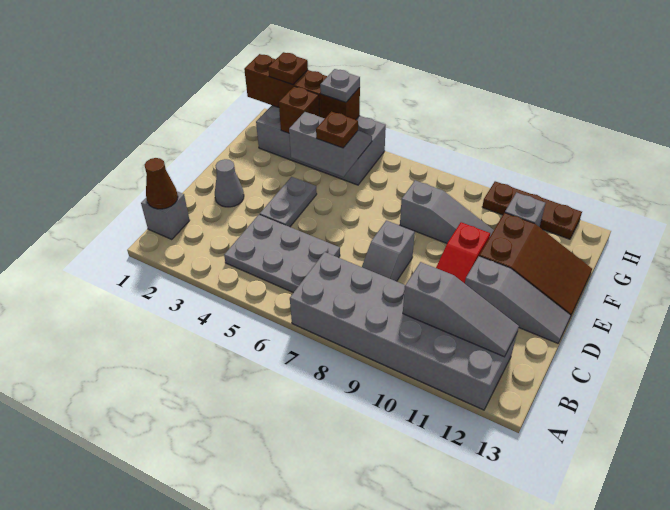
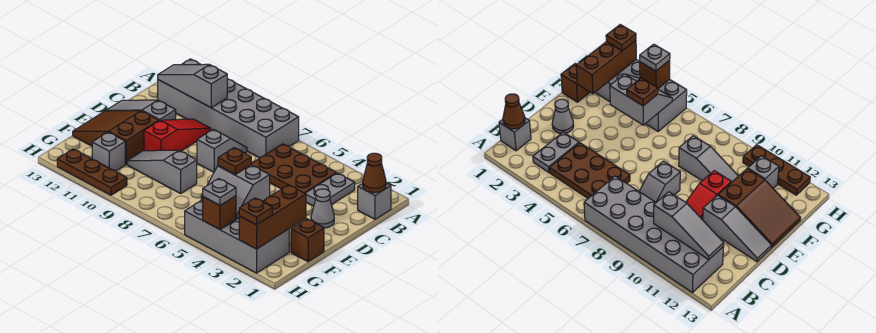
grey 2x3 plate [224,215,340,293] -> brown 2x3 plate [251,144,336,193]
grey 1x2 plate [260,177,317,227] -> grey 1x2 plate moved to [305,173,355,206]
brown 1x1 brick [279,86,319,133] -> brown 1x1 brick moved to [291,219,324,262]
brown 1x3 brick [244,54,328,117] -> brown 1x3 brick turned to [239,185,306,249]

